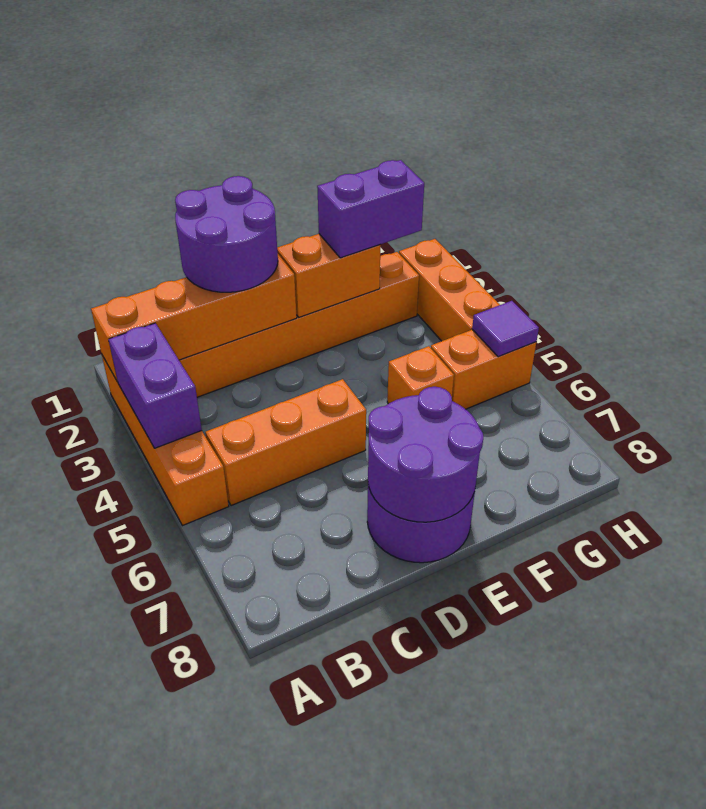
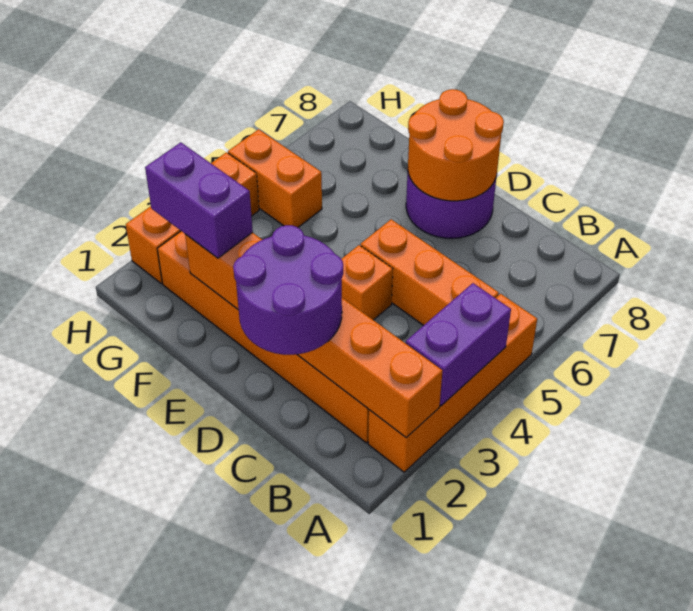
purple 2x2 round brick [368,387,483,522] -> orange 2x2 round brick [408,89,504,201]
orange 1x1 brick [387,346,454,404] -> orange 1x1 brick moved to [341,245,393,320]
purple 1x1 tile [472,301,539,357] -> none

